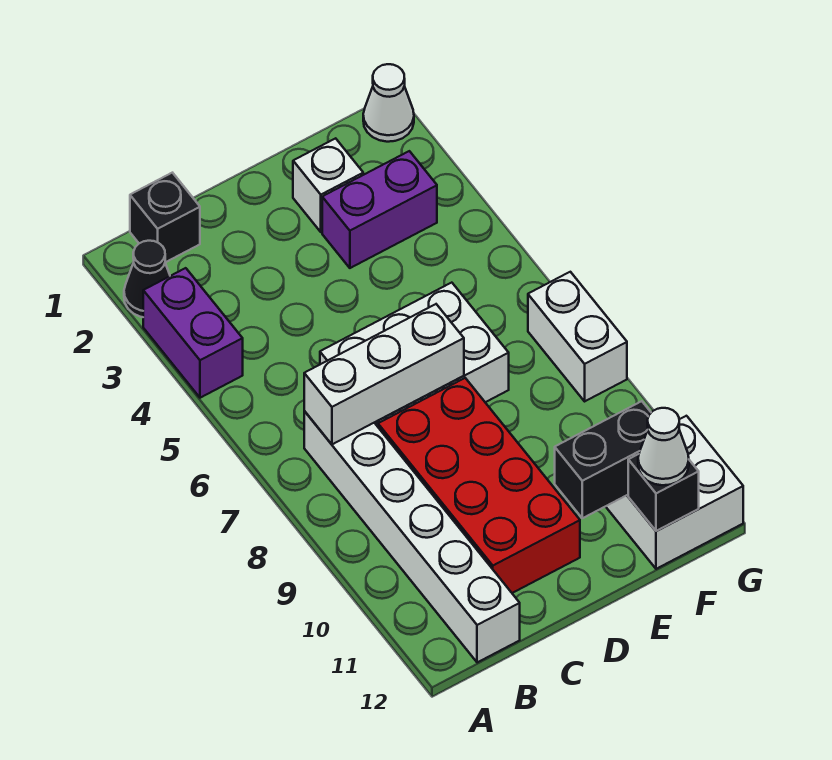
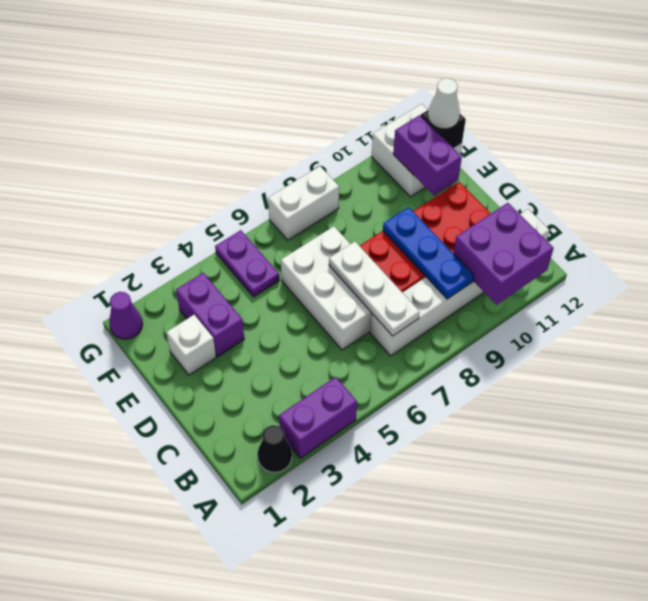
none -> purple 2x2 brick [453,203,554,305]
black 1x1 brick [130,173,200,262] -> none
white 1x3 brick [304,304,464,444] -> white 1x3 plate [329,242,420,336]
none -> blue 1x3 plate [383,207,474,299]
black 1x2 brick [555,401,651,518] -> purple 1x2 brick [393,115,462,196]
none -> purple 1x2 plate [215,230,279,297]
white 1x1 cone [363,64,414,142] -> purple 1x1 cone [109,292,143,339]

